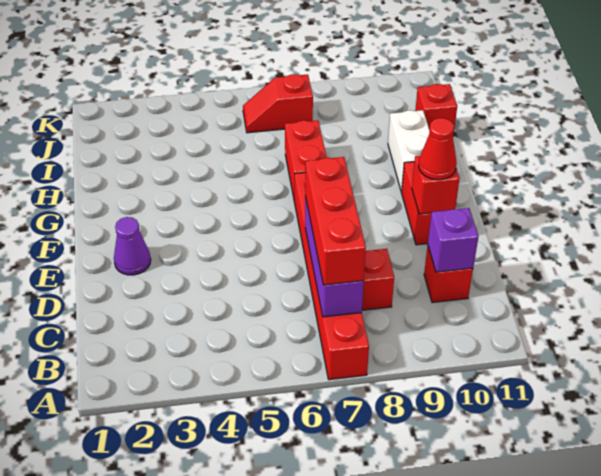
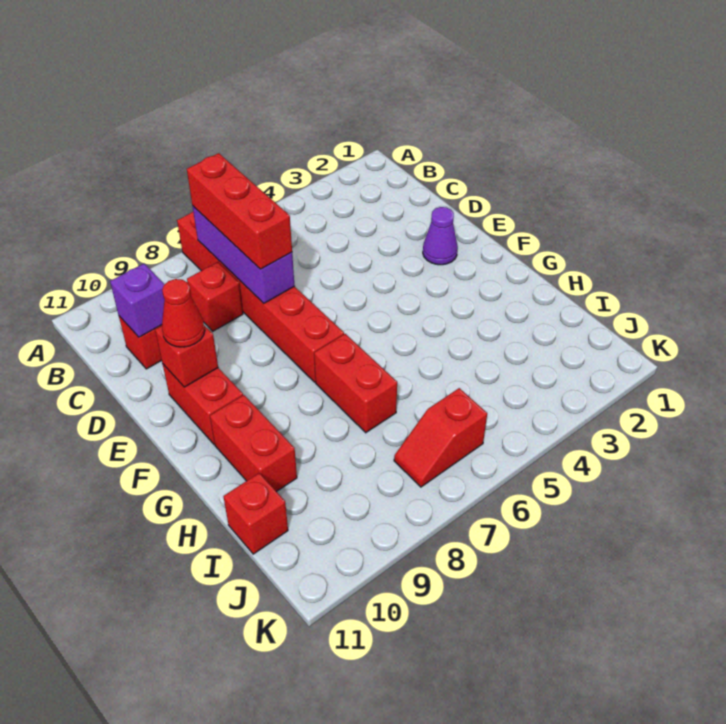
white 1x2 brick [388,110,430,192] -> red 1x2 brick [210,395,297,492]
red 1x2 slope [243,74,313,133] -> red 1x2 slope turned to [394,388,487,487]

